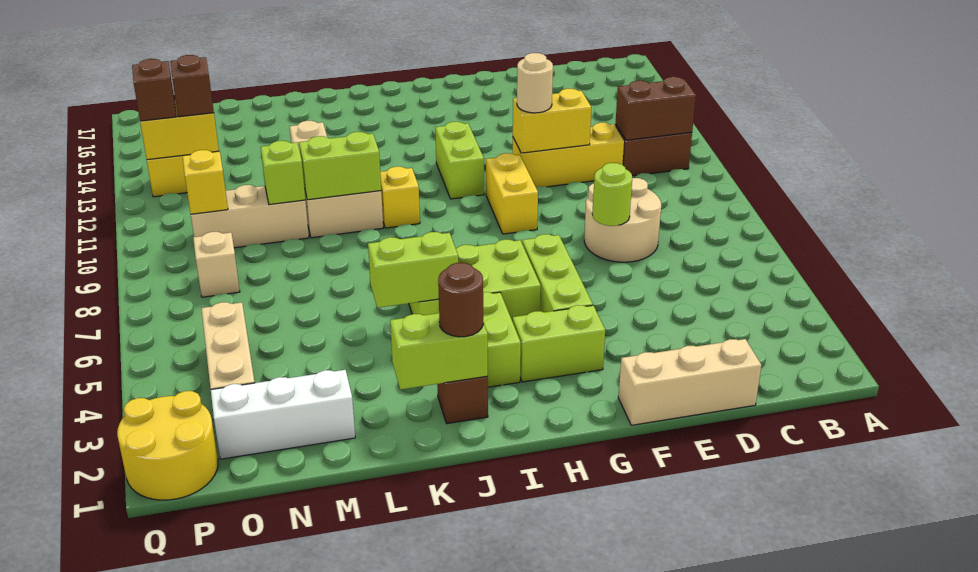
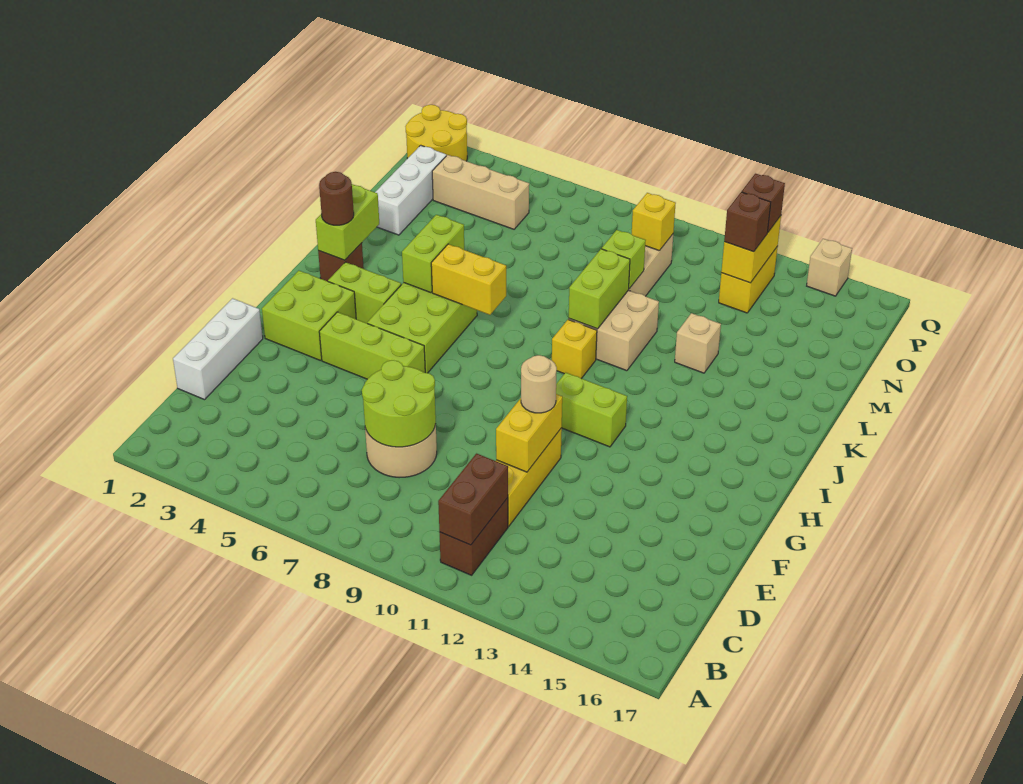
tan 1x3 brick [618,339,762,425] -> white 1x3 brick [173,298,263,400]
lime 1x1 round brick [592,163,632,226] -> lime 2x2 round brick [362,360,436,447]
lime 1x2 brick [513,305,605,382] -> lime 2x2 brick [262,271,356,361]
yellow 1x2 brick [486,153,538,234] -> yellow 1x2 brick moved to [431,244,506,315]
tan 1x1 brick [193,232,240,297] -> tan 1x1 brick moved to [807,239,852,296]

